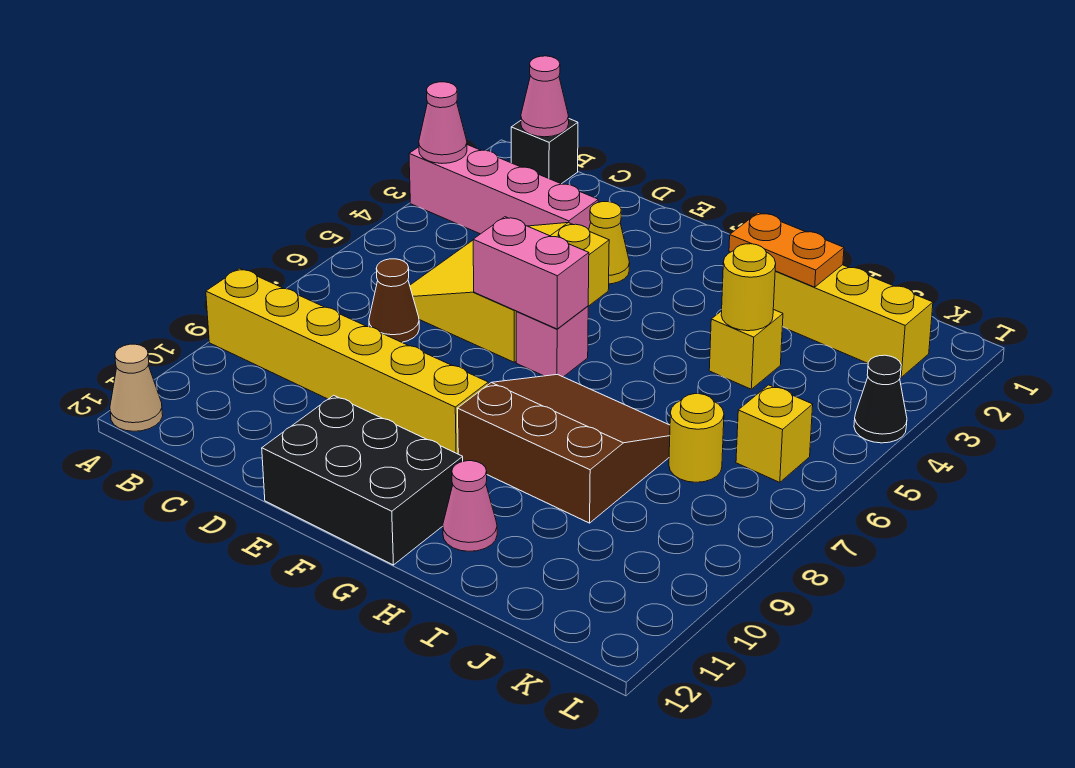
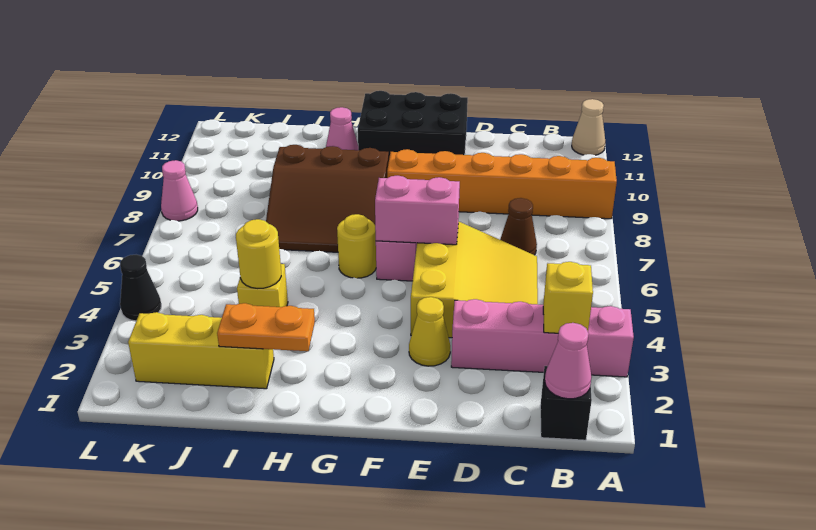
pink 1x1 cone [419,82,467,163] -> pink 1x1 cone moved to [161,160,198,221]
yellow 1x6 brick [206,268,488,454] -> orange 1x6 brick [387,149,617,219]
yellow 1x1 round brick [669,394,724,482] -> yellow 1x1 round brick moved to [337,214,376,278]
yellow 1x1 brick [736,385,813,483] -> yellow 1x1 brick moved to [543,262,593,333]

